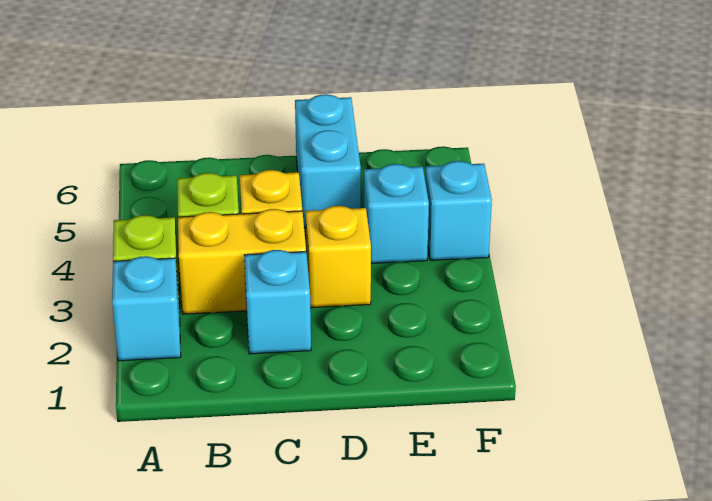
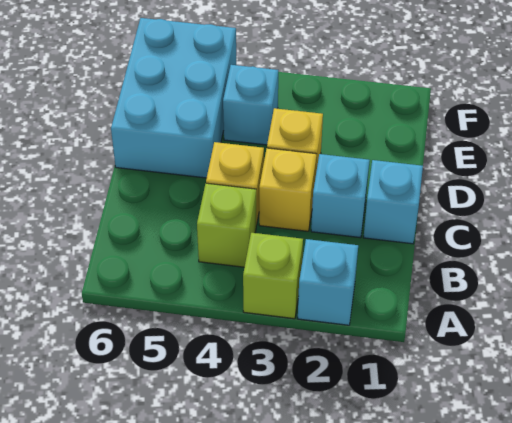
yellow 1x2 brick [178,209,306,314] -> yellow 1x1 brick [259,148,317,231]
cyan 1x2 brick [295,94,361,228] -> cyan 2x3 brick [111,18,236,178]
cyan 1x1 brick [425,161,492,260] -> cyan 1x1 brick moved to [364,160,423,244]

